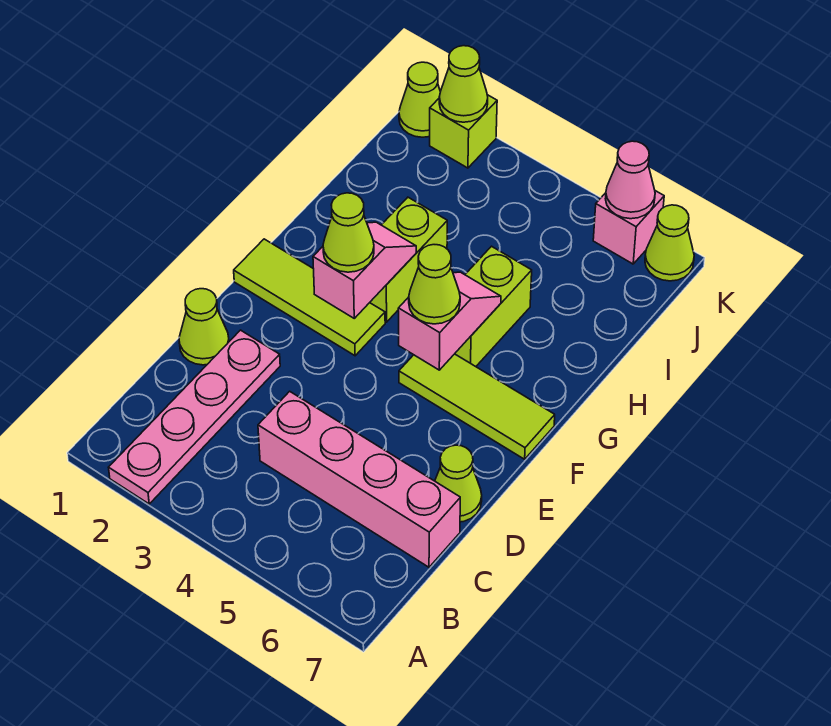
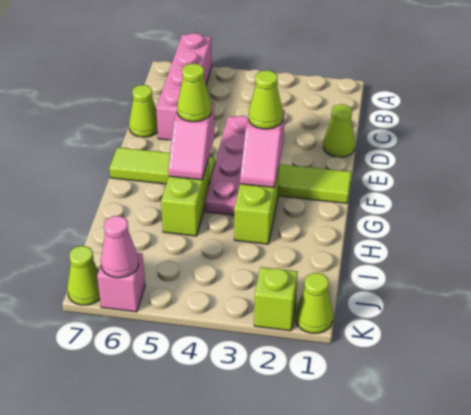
pink 1x4 plate [109,330,280,504] -> pink 1x4 plate moved to [205,116,248,215]
pink 1x4 brick [258,391,460,567] -> pink 1x4 brick turned to [156,33,212,140]
lime 1x1 cone [439,46,488,122] -> none

